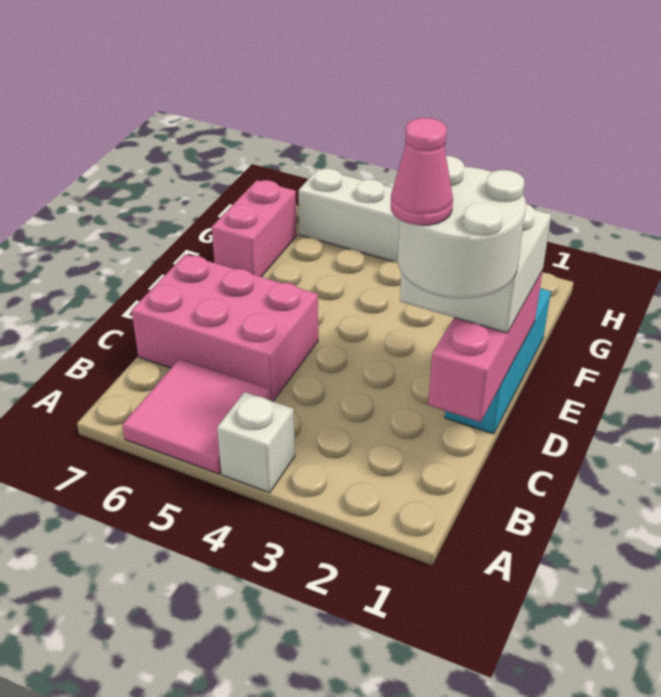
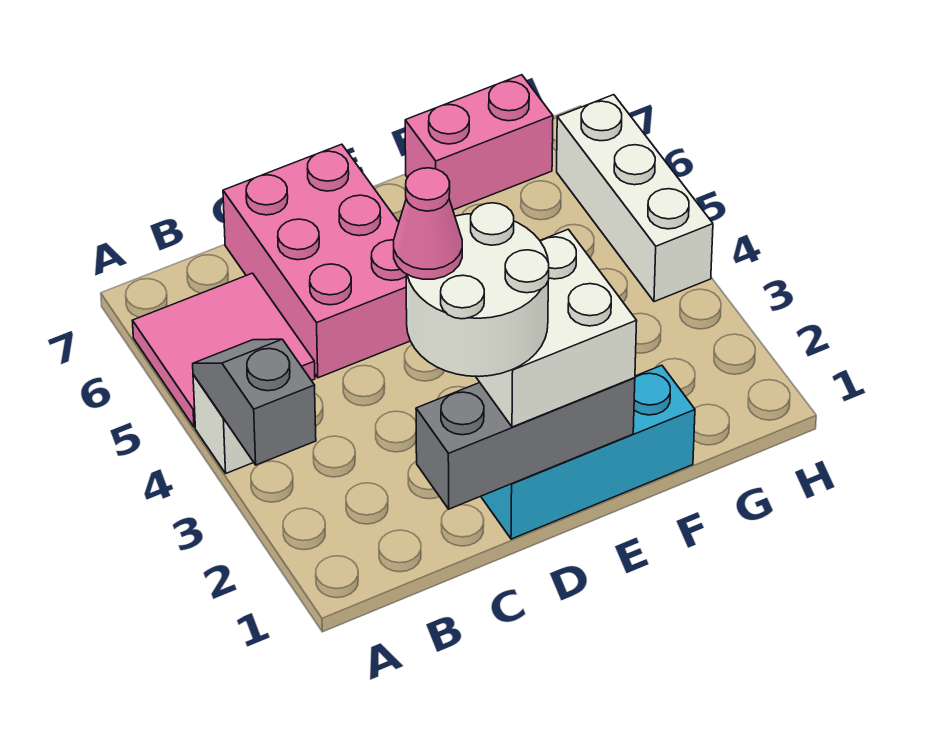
none -> grey 1x2 slope [193,339,316,465]
pink 1x3 brick [428,271,543,422] -> grey 1x3 brick [416,378,635,509]

